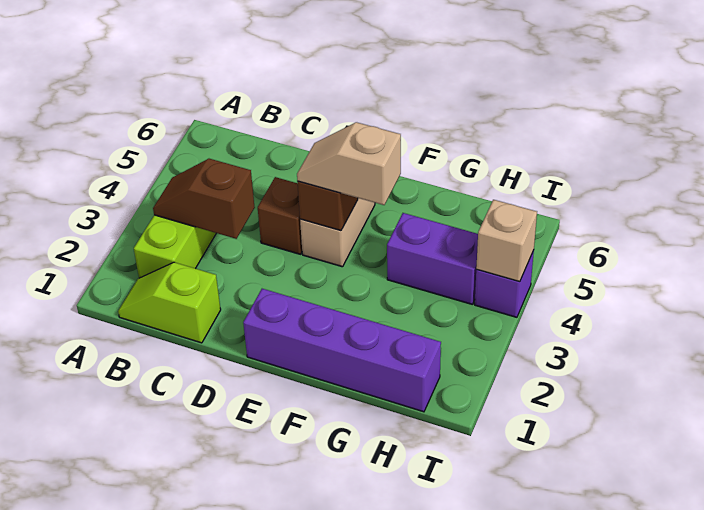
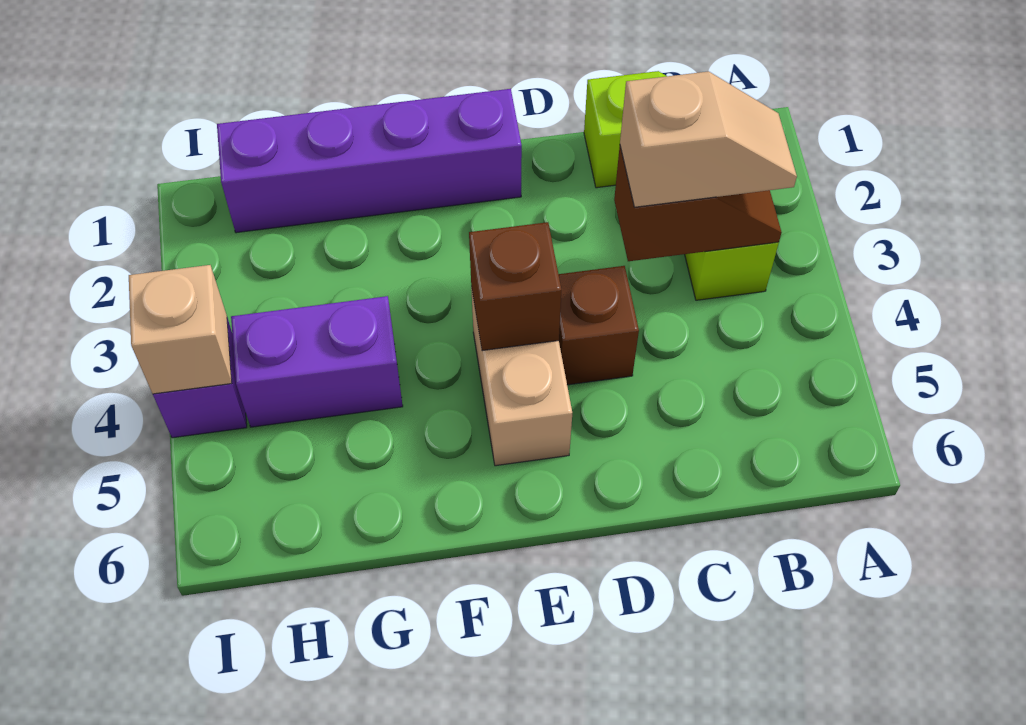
tan 1x2 slope [297,122,401,205] -> tan 1x2 slope moved to [620,71,797,207]

